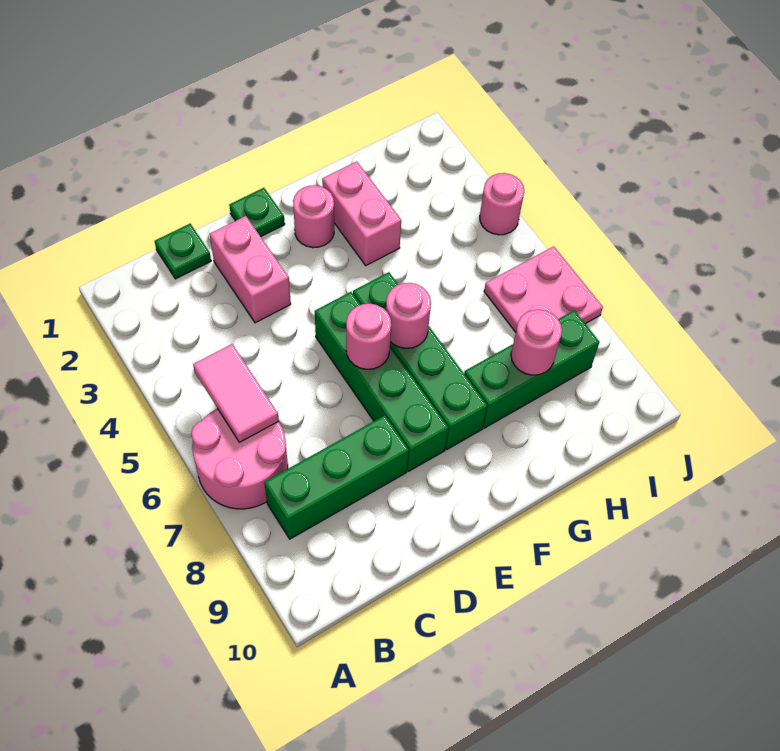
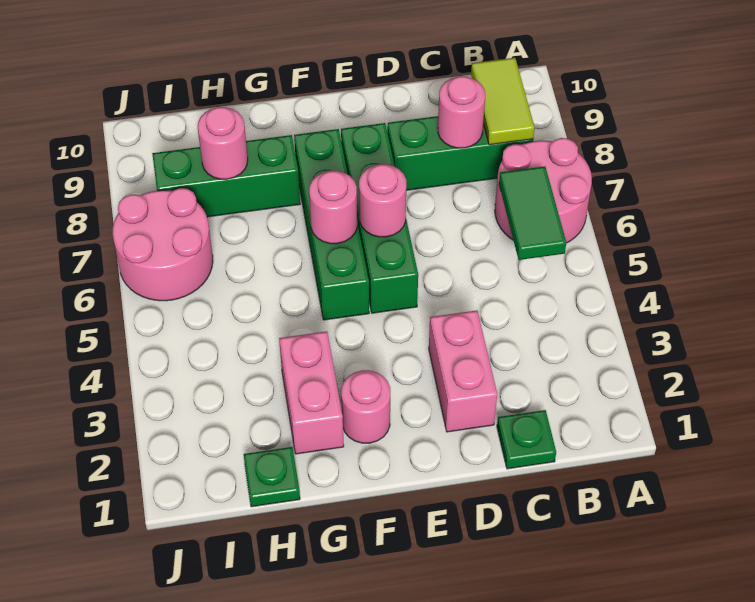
pink 1x2 tile [193,344,279,442] -> green 1x2 tile [499,166,566,260]
none -> lime 1x2 tile [471,58,535,145]
green 1x1 plate [229,188,285,237] -> green 1x1 plate moved to [244,447,300,507]
pink 2x2 plate [484,246,603,332] -> pink 2x2 round brick [113,188,213,301]
pink 1x1 round brick [480,173,524,235] -> pink 1x1 round brick moved to [438,76,485,148]

